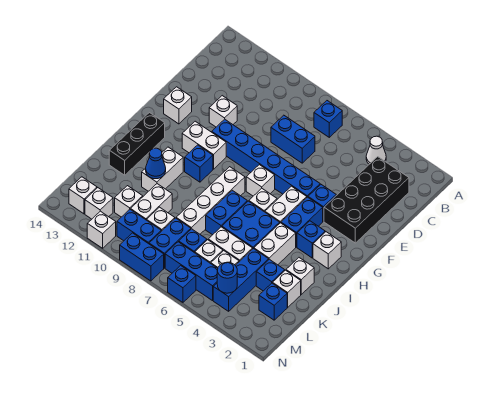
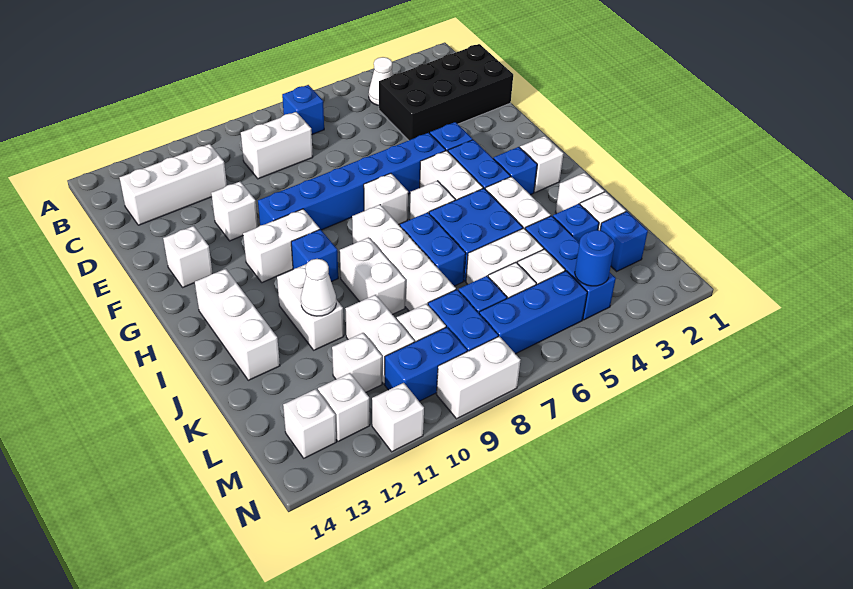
black 2x4 brick [324,157,409,243] -> black 2x4 brick turned to [379,44,513,140]
none -> white 1x2 brick [241,112,313,179]
none -> white 1x3 brick [120,144,227,225]
blue 1x2 brick [271,115,315,163] -> none
black 1x3 brick [109,113,165,175] -> white 1x3 brick [195,269,280,380]
none -> white 1x2 brick [340,237,406,315]
blue 1x1 cone [146,148,166,179] -> white 1x1 cone [301,259,336,316]
blue 1x1 brick [168,265,196,302] -> none
blue 1x2 brick [120,233,164,281] -> white 1x2 brick [436,336,520,419]

